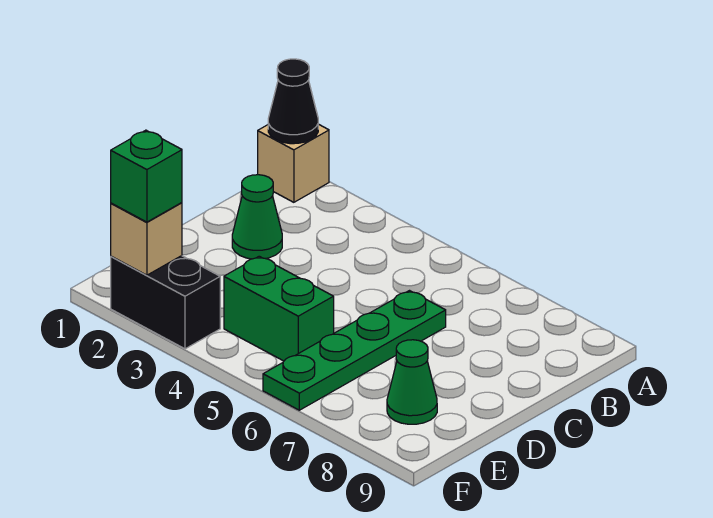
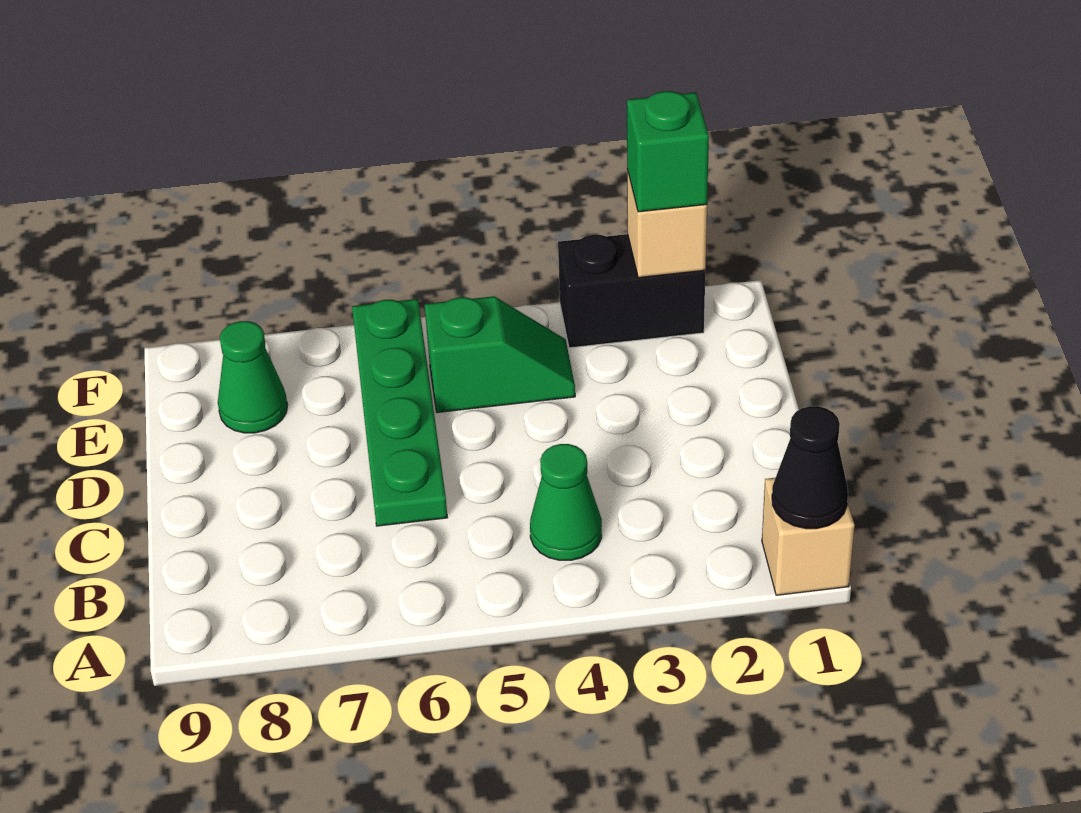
green 1x1 cone [232,175,282,259] -> green 1x1 cone moved to [530,444,602,560]
green 1x2 brick [224,256,334,361] -> green 1x2 slope [425,296,575,412]

